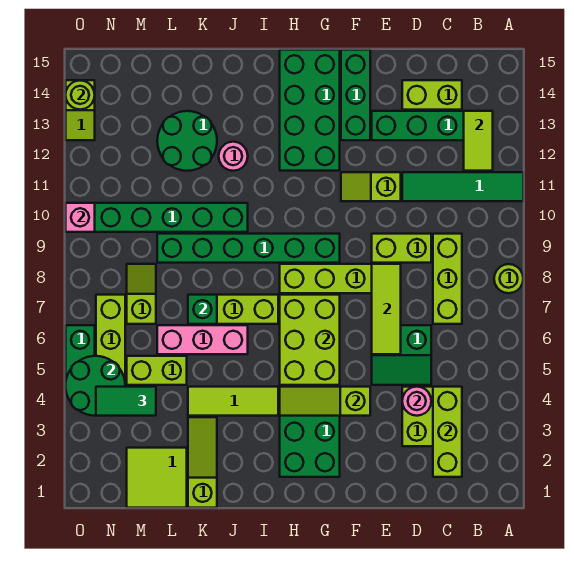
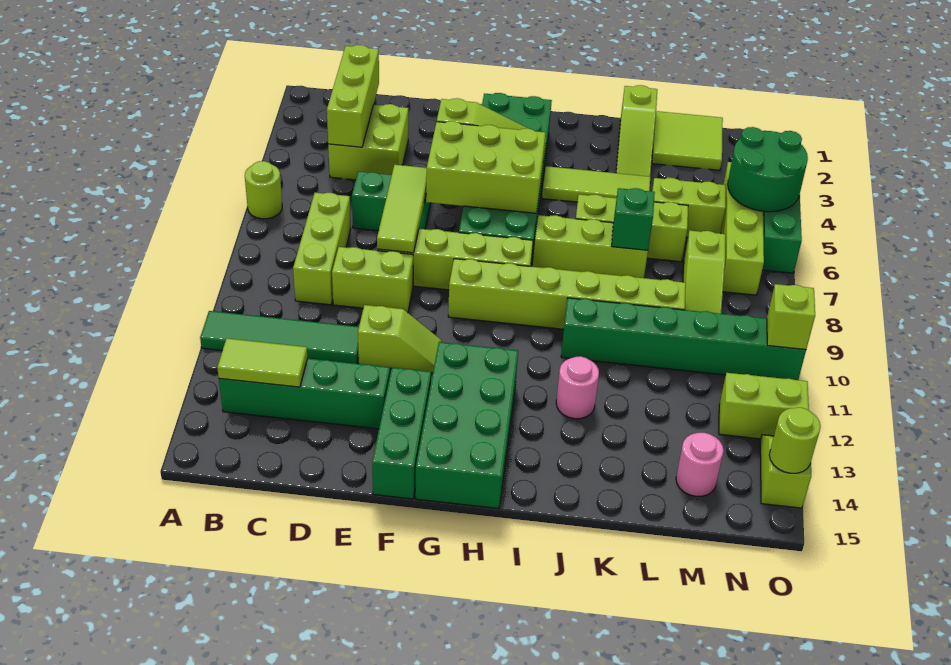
lime 1x1 round brick [494,264,523,293] -> lime 1x1 round brick moved to [245,161,282,219]
lime 1x2 tile [464,111,493,171] -> lime 1x2 tile turned to [217,338,307,387]
lime 1x2 brick [402,80,462,110] -> lime 1x2 brick moved to [719,373,809,439]
pink 1x1 round brick [402,387,431,416] -> pink 1x1 round brick moved to [676,433,724,496]
lime 2x3 brick [280,295,340,385] -> lime 2x3 brick turned to [426,121,545,213]
green 1x6 brick [157,234,340,263] -> lime 1x6 brick [448,259,686,329]
pink 1x3 brick [157,325,248,354] -> lime 1x3 brick [576,194,688,262]
green 2x2 round brick [157,111,217,171] -> none
green 1x2 tile [96,387,156,416] -> none
lime 1x2 slope [127,264,156,324] -> lime 1x3 slope [683,230,725,314]
pink 1x1 brick [66,203,95,232] -> lime 1x1 brick [767,284,815,350]

